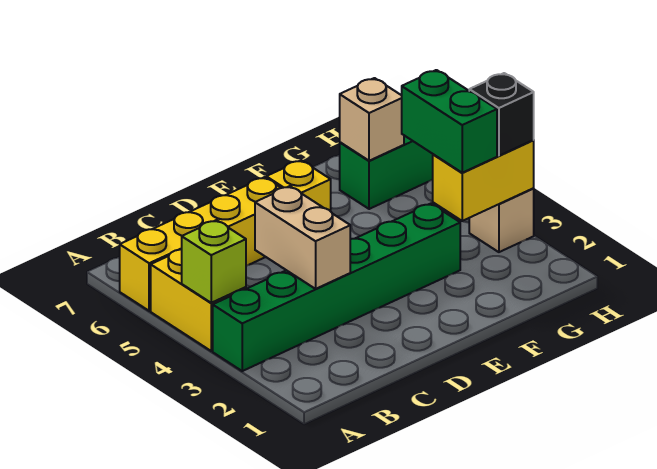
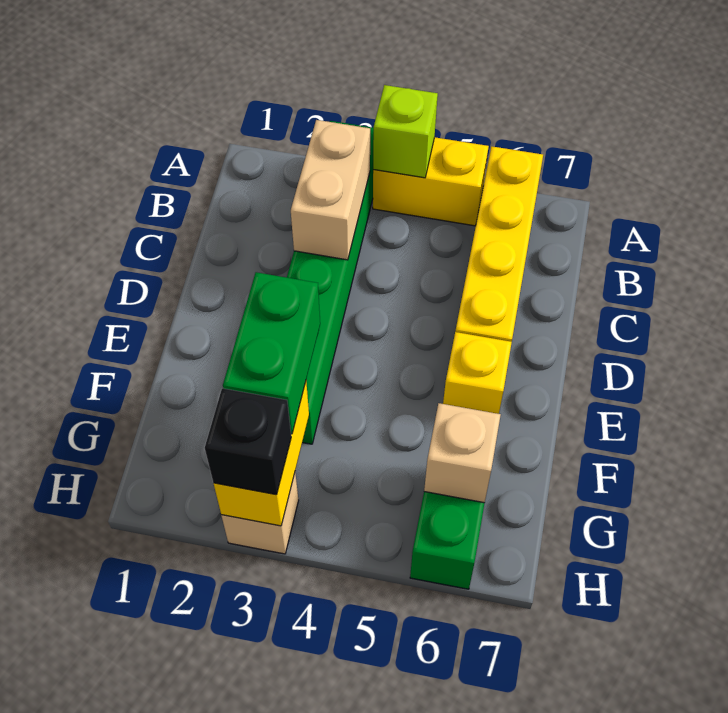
tan 1x2 brick [255,186,350,289] -> tan 1x2 brick turned to [291,120,370,260]
green 1x2 brick [402,70,497,173] -> green 1x2 brick turned to [223,272,320,434]

